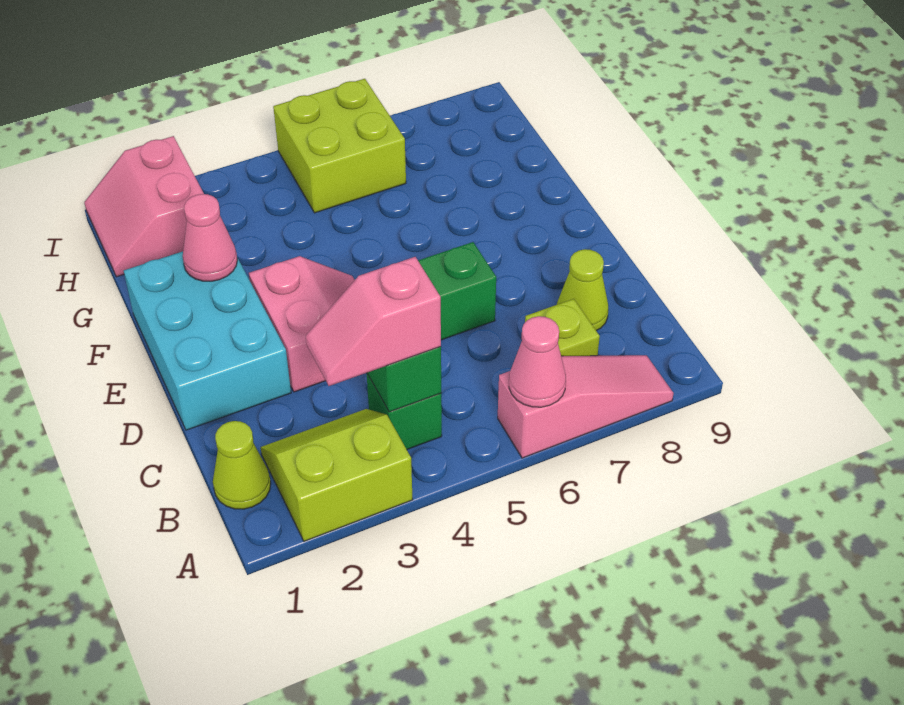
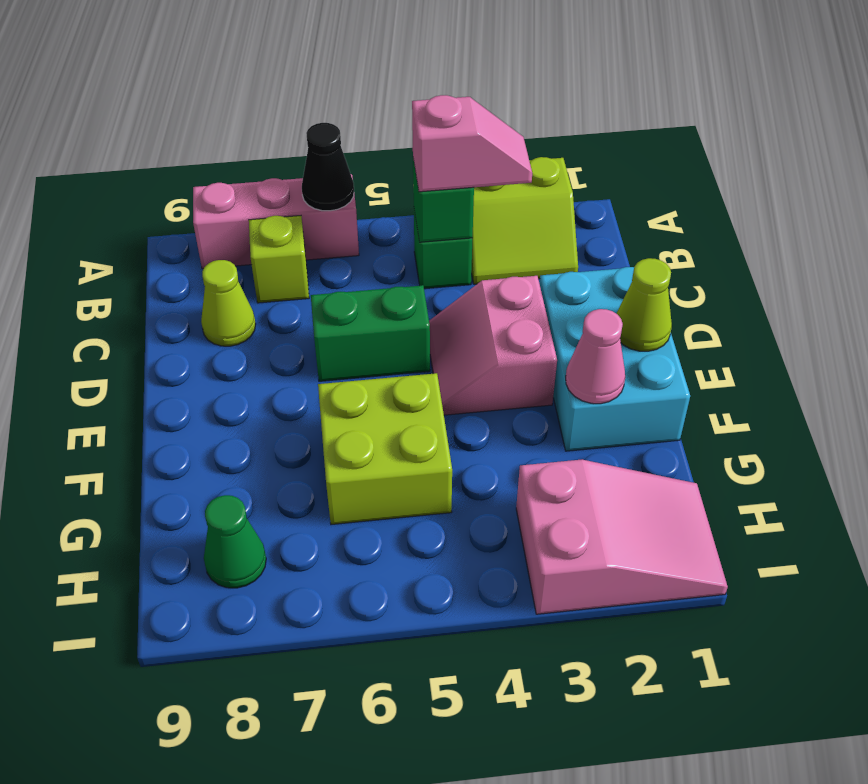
pink 1x3 slope [498,355,674,458] -> pink 1x3 brick [193,174,359,269]
pink 1x1 cone [509,316,566,407] -> black 1x1 cone [302,123,354,211]
lime 1x1 cone [213,421,271,509] -> lime 1x1 cone moved to [617,258,672,351]
pink 2x2 slope [84,136,204,277] -> pink 2x3 slope [516,460,728,614]
lime 2x2 brick [273,79,406,213] -> lime 2x2 brick moved to [318,373,452,525]
none -> green 1x1 cone [204,495,266,588]

